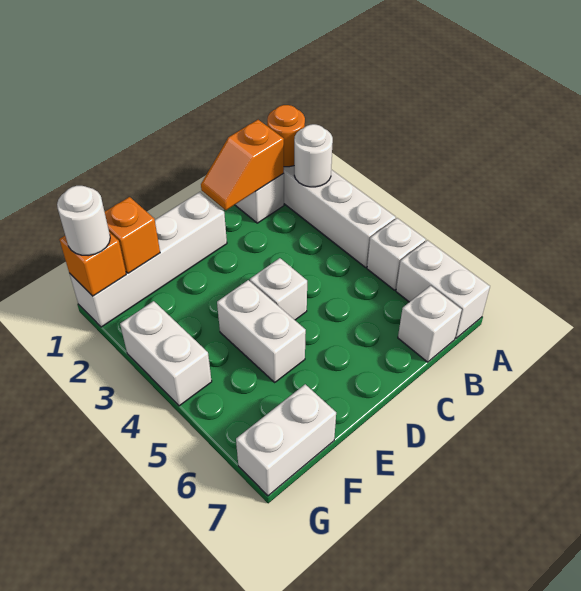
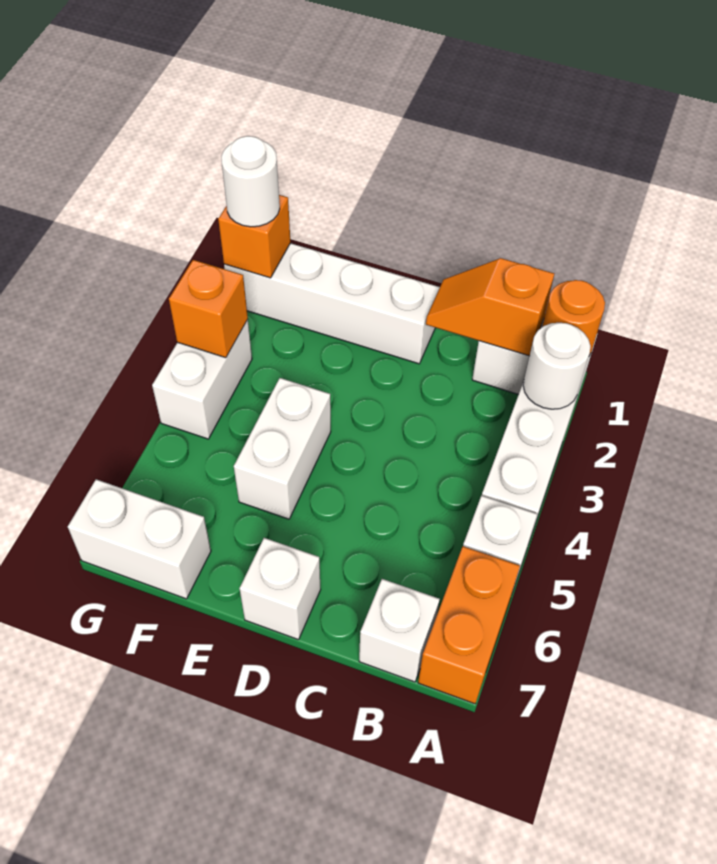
white 1x2 brick [396,240,490,338] -> orange 1x2 brick [418,546,520,704]
white 1x1 brick [250,258,307,320] -> white 1x1 brick moved to [240,538,321,640]
orange 1x1 brick [105,197,160,273] -> orange 1x1 brick moved to [169,260,248,358]

